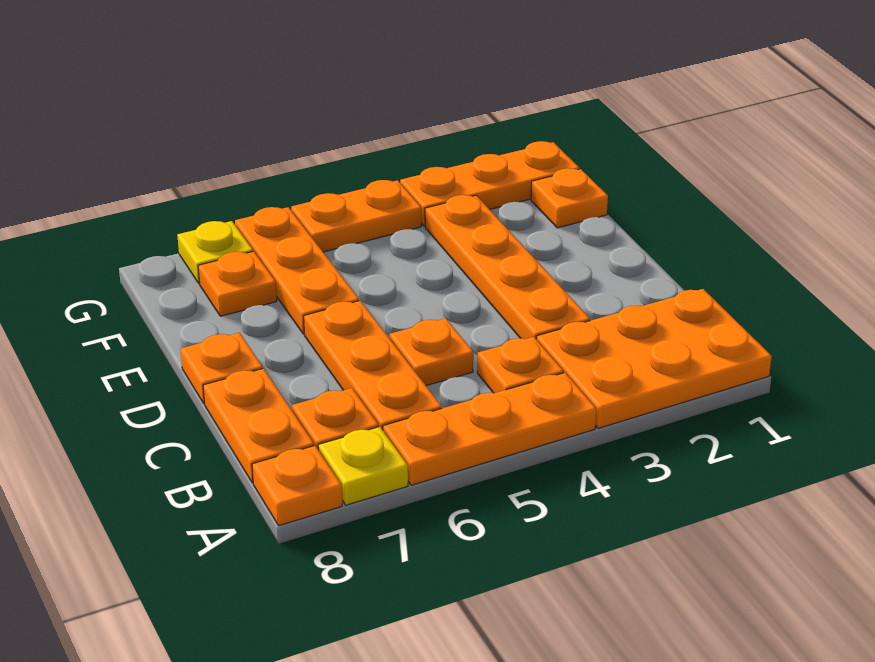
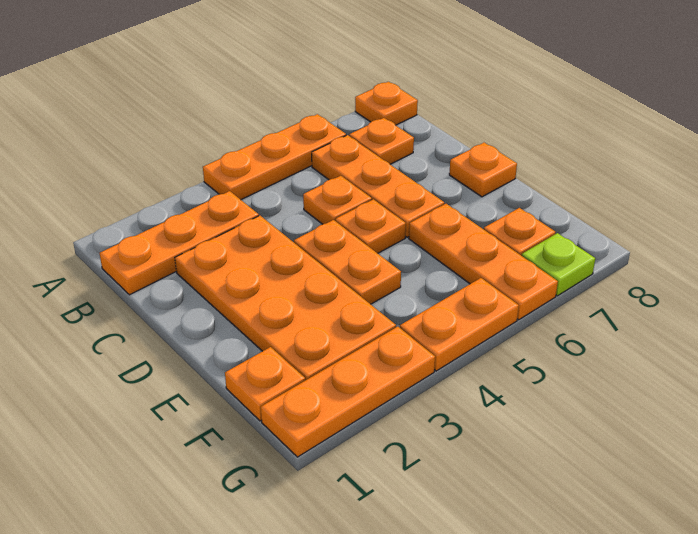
orange 2x3 plate [536,289,772,428] -> orange 1x3 plate [100,191,259,295]
yellow 1x1 plate [318,427,408,505] -> none
orange 1x1 plate [477,337,564,393] -> orange 1x1 plate moved to [335,199,406,253]
orange 1x2 plate [203,368,314,483] -> orange 1x2 plate moved to [294,220,401,304]
orange 1x4 plate [425,195,590,339] -> orange 2x4 plate [175,216,396,380]
yellow 1x1 plate [177,221,253,284] -> lime 1x1 plate [522,233,595,296]

